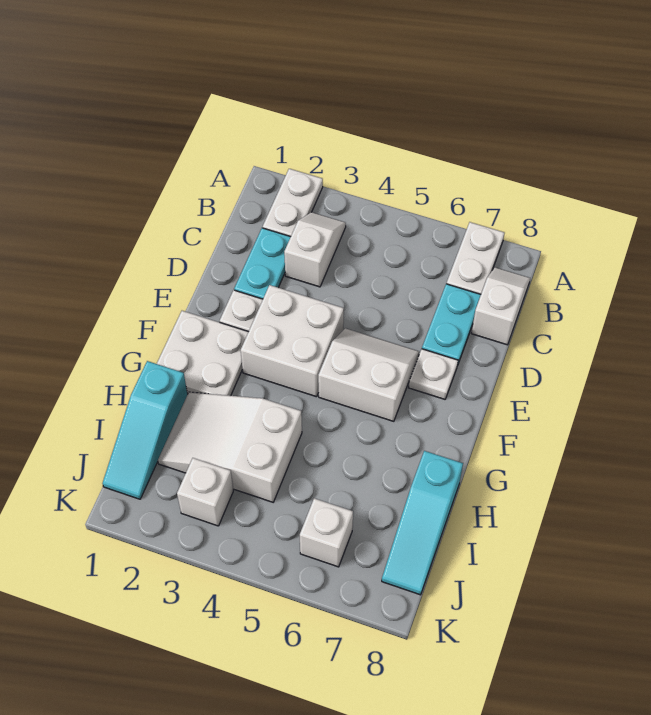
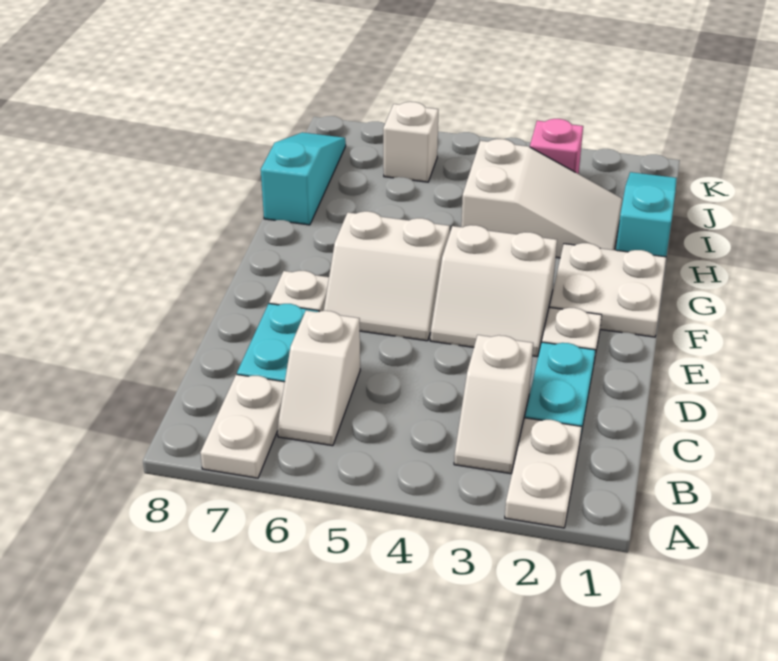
white 1x2 slope [471,268,530,345] -> white 1x2 slope moved to [277,311,360,446]
white 2x2 brick [241,285,344,397] -> white 2x2 slope [430,225,557,357]
white 1x1 brick [177,458,233,526] -> pink 1x1 brick [530,119,583,174]

